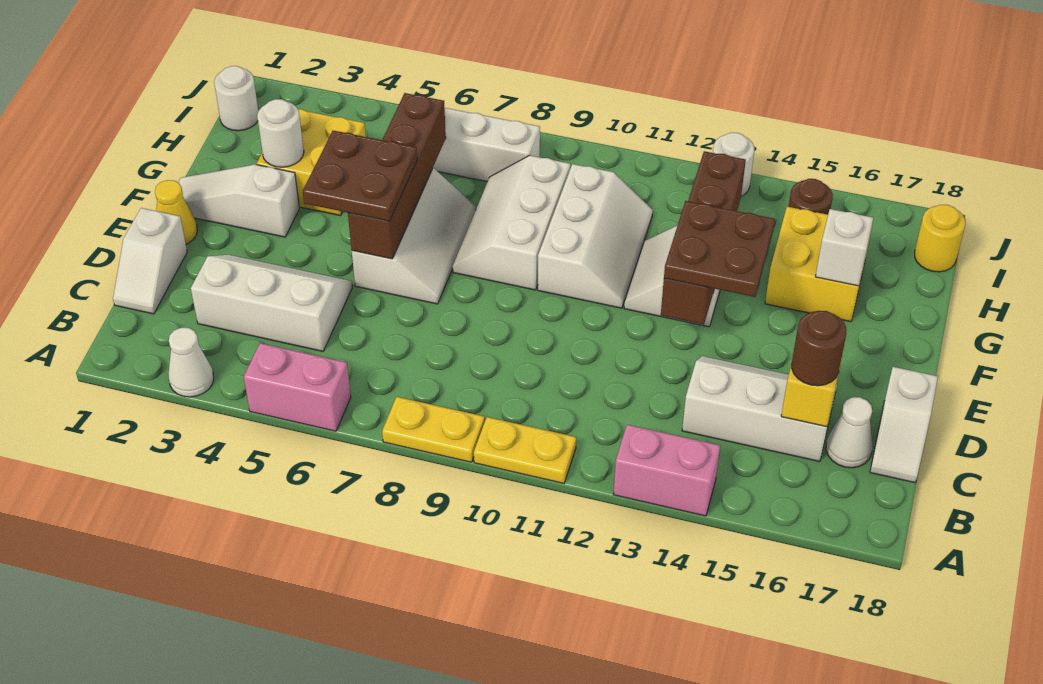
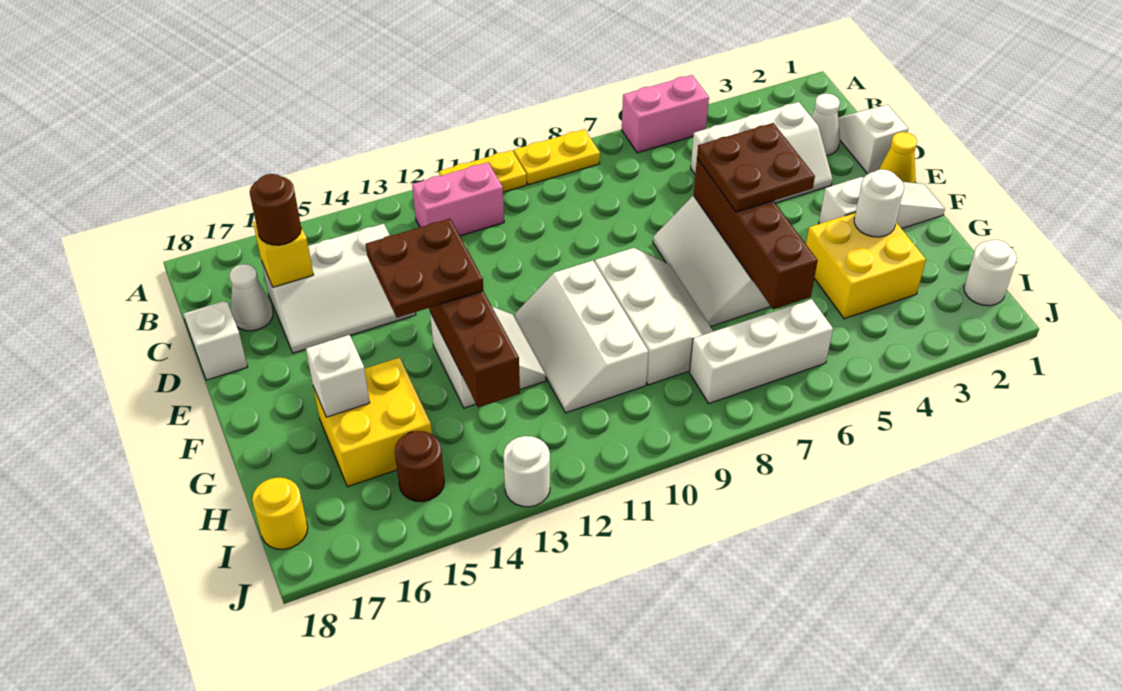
white 1x1 cone [168,328,214,397] -> white 1x1 cone moved to [811,94,840,156]
pink 1x2 brick [613,425,720,516] -> pink 1x2 brick moved to [412,162,504,236]

